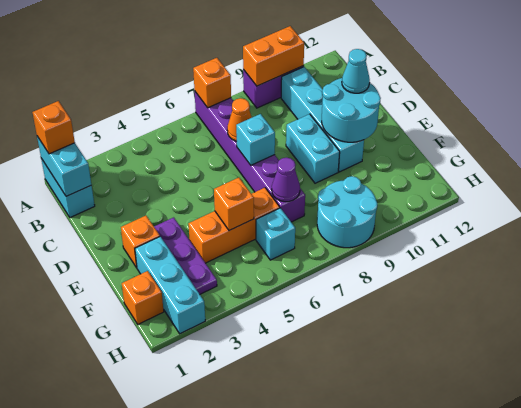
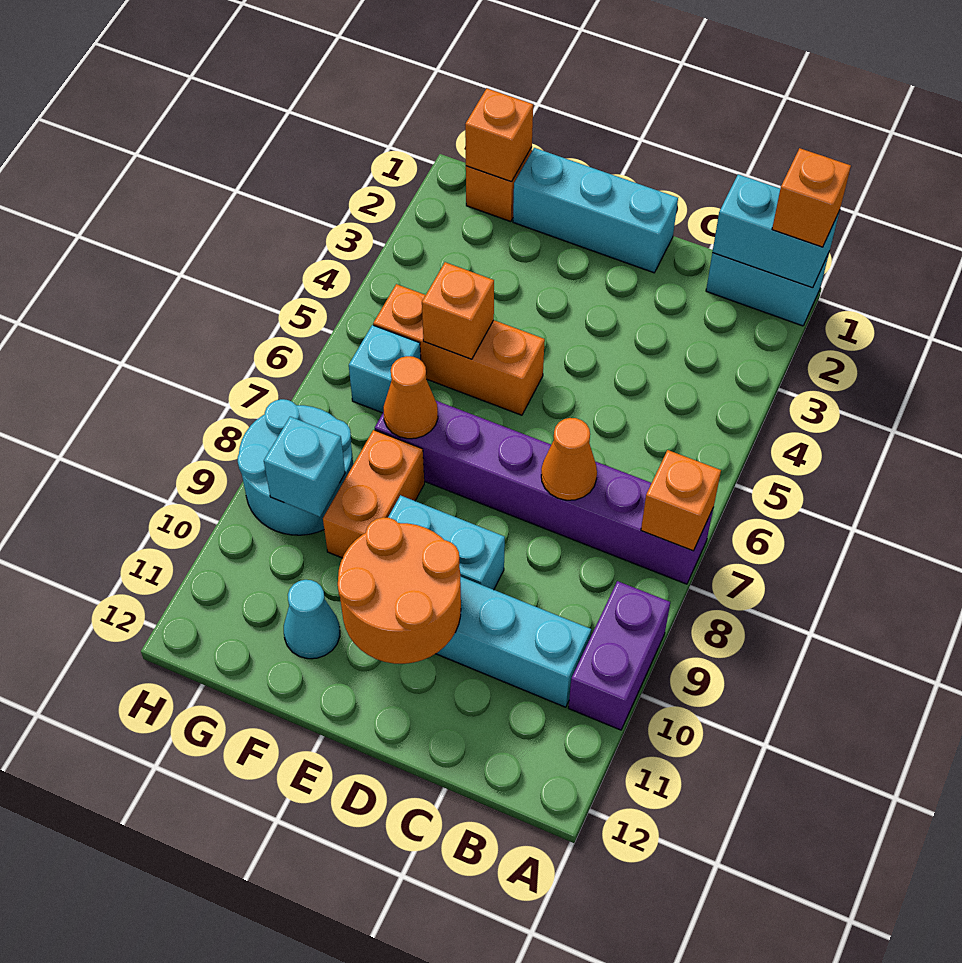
orange 1x2 brick [243,26,304,86] -> orange 1x2 brick moved to [323,430,424,558]
cyan 1x1 brick [236,114,275,165] -> cyan 1x1 brick moved to [264,417,345,517]
cyan 2x2 round brick [322,78,381,142] -> orange 2x2 round brick [338,517,461,664]
cyan 1x1 cone [342,49,370,93] -> cyan 1x1 cone moved to [284,580,340,659]
orange 1x1 brick [121,216,160,268] -> orange 1x1 brick moved to [465,88,533,182]
purple 1x3 plate [154,217,217,294] -> none
cyan 1x3 brick [135,237,205,334] -> cyan 1x3 brick moved to [513,148,678,273]
orange 1x3 brick [188,188,280,263] -> orange 1x3 brick turned to [373,284,545,415]
purple 1x1 cone [272,158,300,202] -> orange 1x1 cone [383,356,438,439]

